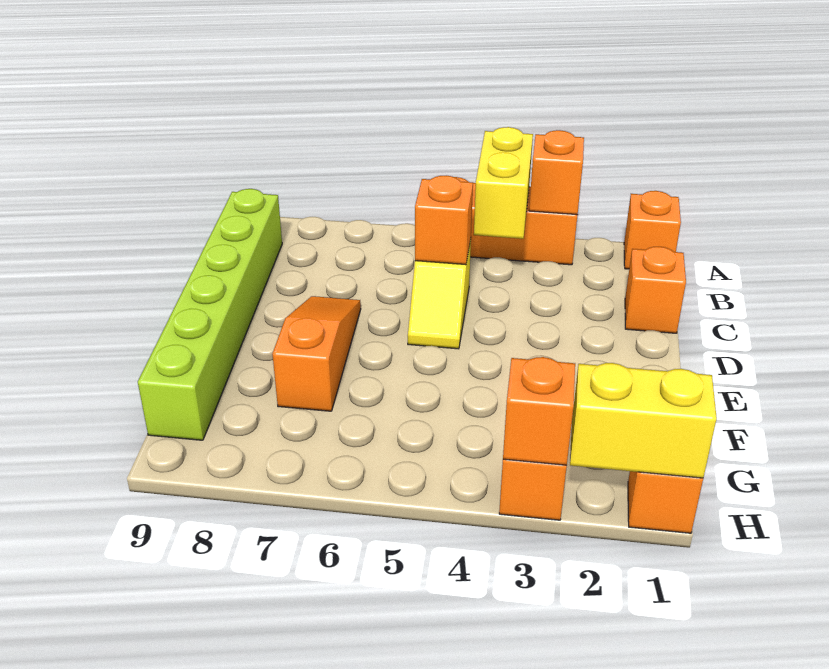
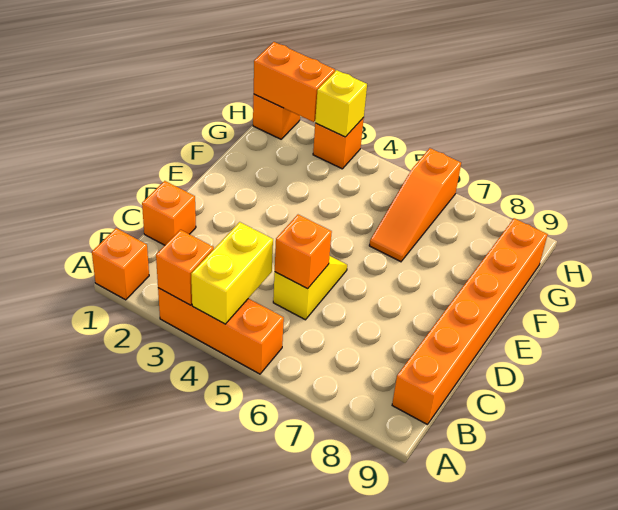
lime 1x6 brick [138,189,282,440] -> orange 1x6 brick [392,218,548,425]
orange 1x3 slope [273,296,361,411] -> orange 1x3 slope moved to [369,148,461,262]
yellow 1x2 brick [570,363,717,478] -> orange 1x2 brick [254,42,335,122]
orange 1x1 brick [503,357,575,465] -> yellow 1x1 brick [315,70,367,137]

